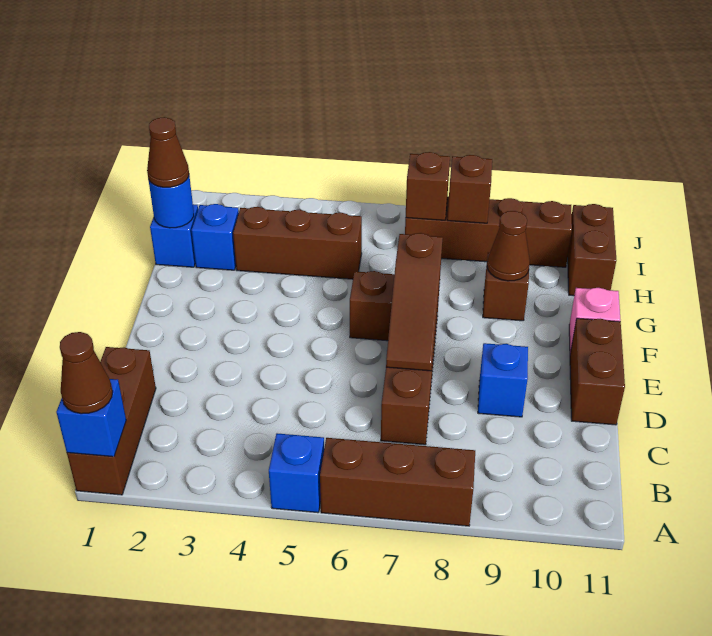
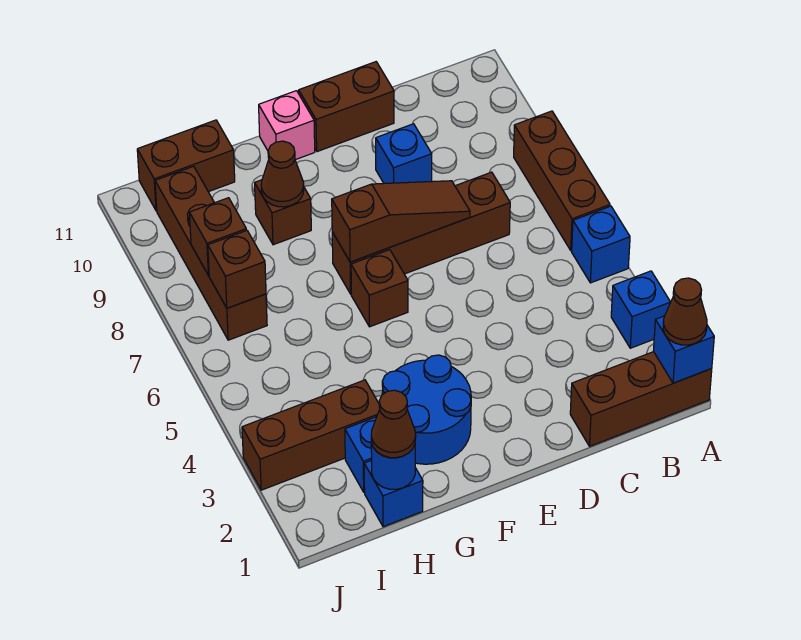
none -> blue 1x1 brick [611,271,671,348]
none -> blue 2x2 round brick [382,355,471,464]
brown 1x3 brick [233,207,362,279] -> brown 1x3 brick turned to [242,380,380,490]

